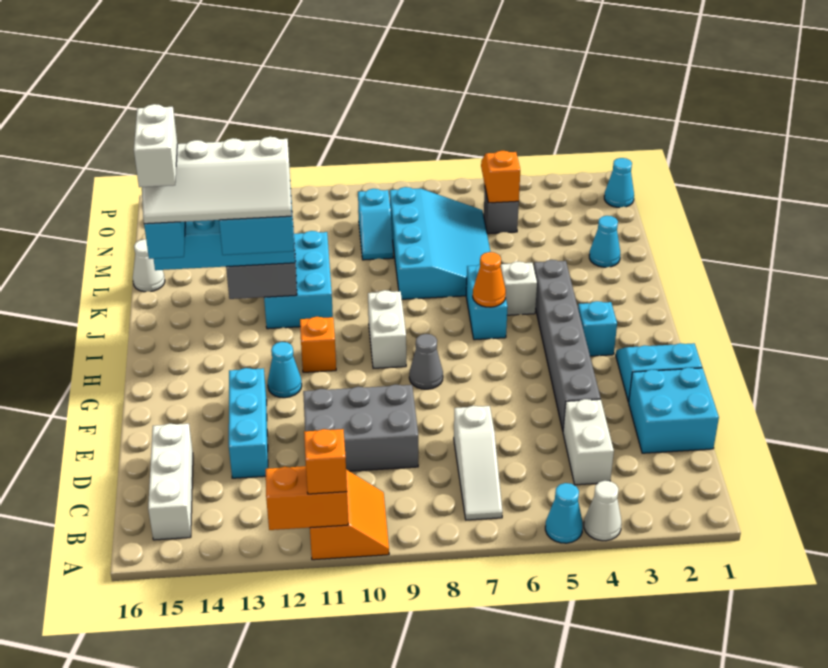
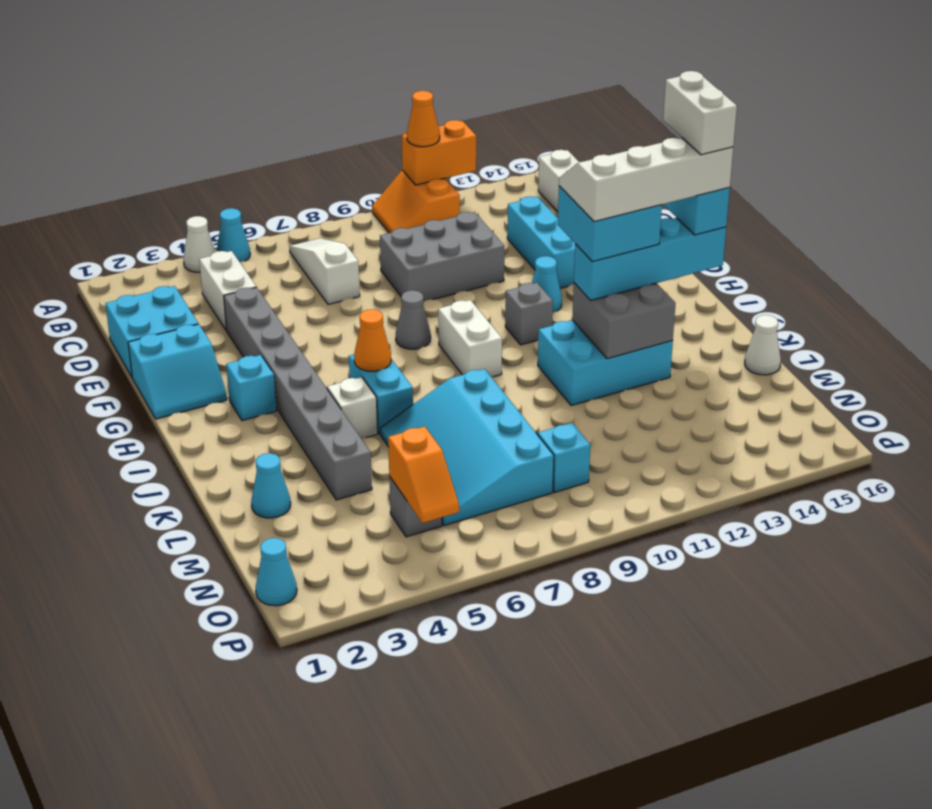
orange 1x1 brick [304,429,347,494] -> orange 1x1 cone [407,91,440,147]
grey 1x6 brick [534,260,601,430] -> grey 1x8 brick [224,287,372,500]
orange 1x1 brick [300,317,336,372] -> grey 1x1 brick [505,283,553,345]
cyan 2x3 brick [264,231,333,329] -> cyan 2x3 brick turned to [538,320,673,406]

